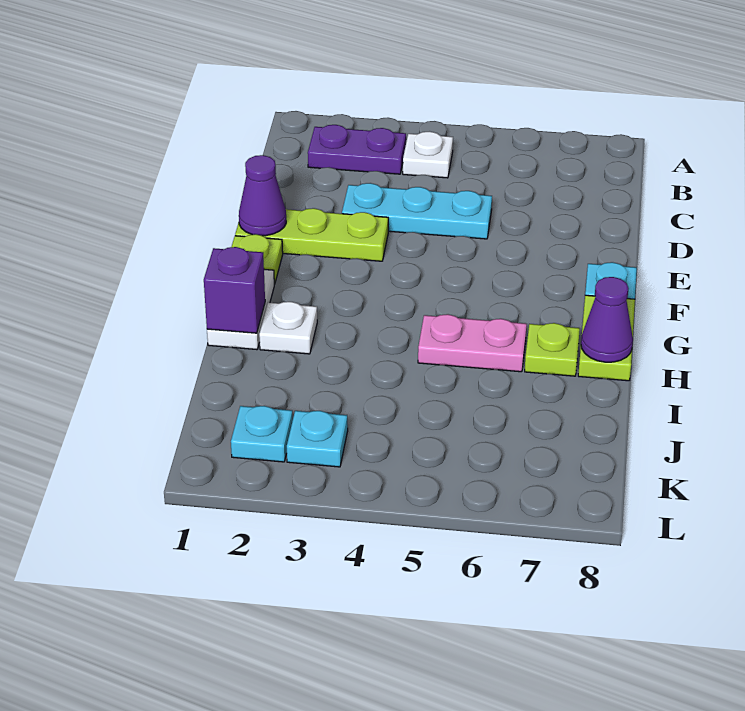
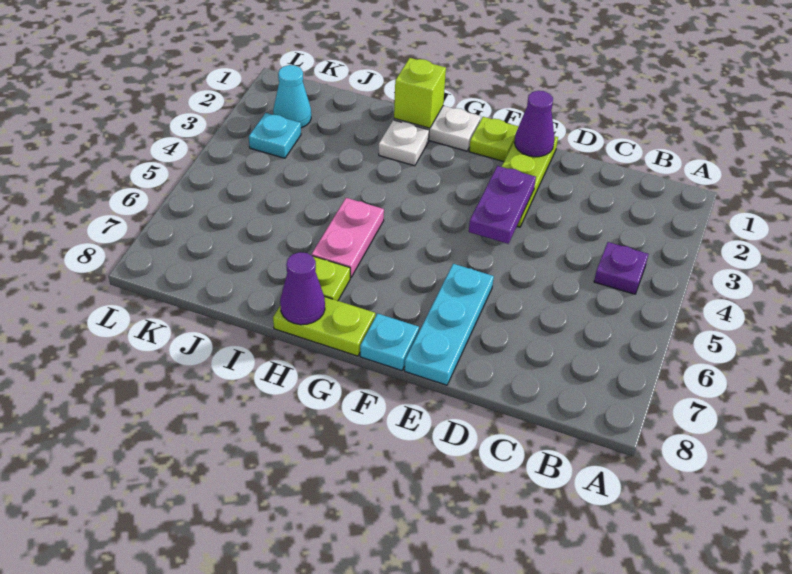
purple 1x2 plate [308,125,406,174] -> purple 1x2 plate moved to [469,166,536,244]
white 1x1 plate [403,131,453,178] -> purple 1x1 plate [594,242,648,294]
cyan 1x3 plate [342,183,492,239] -> cyan 1x3 plate moved to [404,264,494,385]
purple 1x1 brick [204,247,265,333] -> lime 1x1 brick [394,58,446,128]
cyan 1x1 plate [231,406,293,462] -> cyan 1x1 cone [273,65,311,128]

